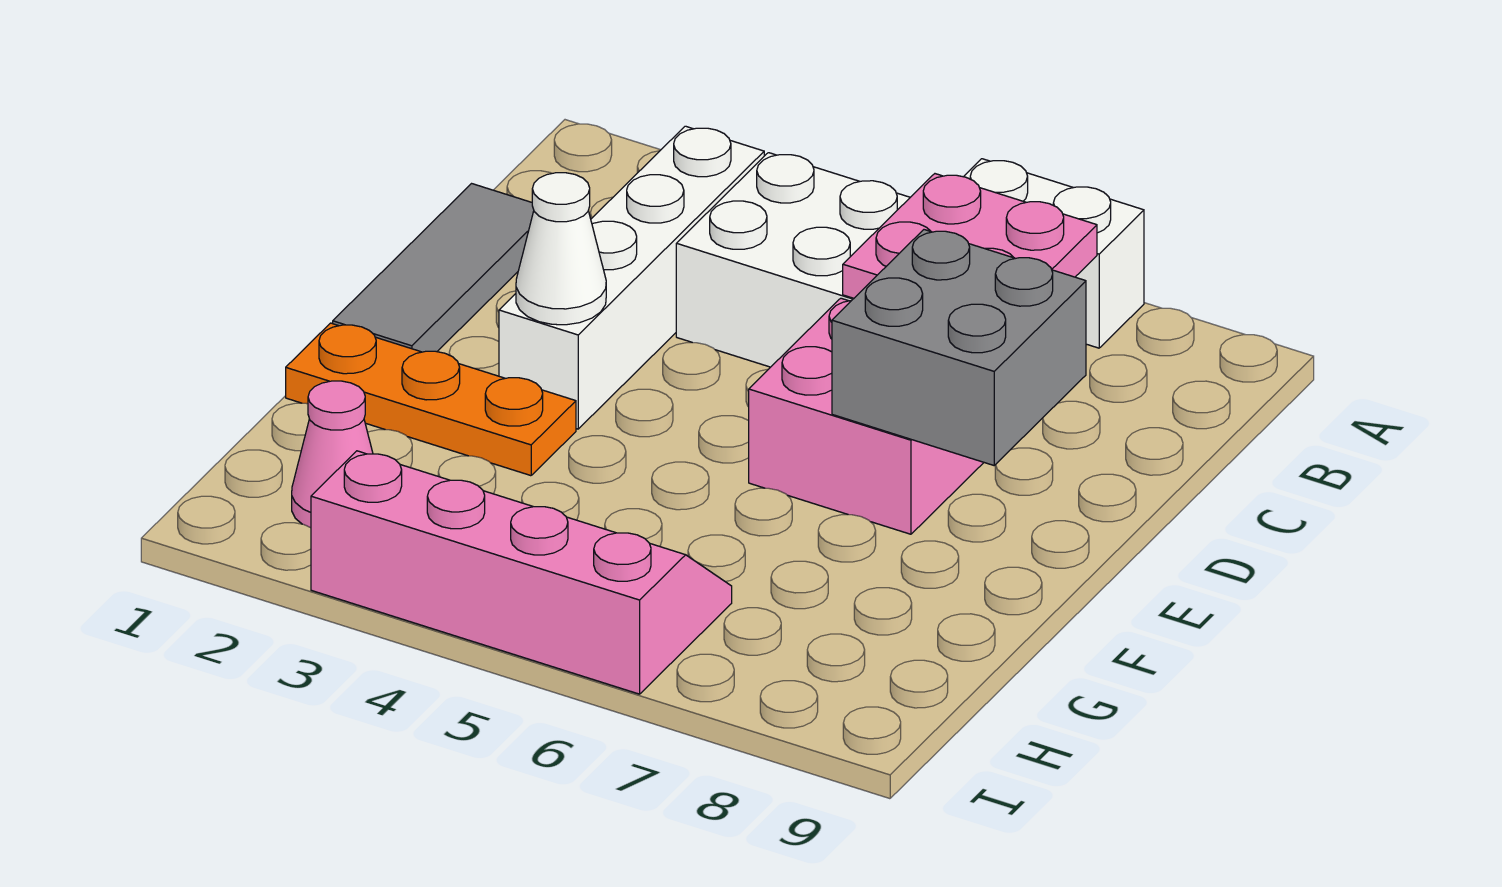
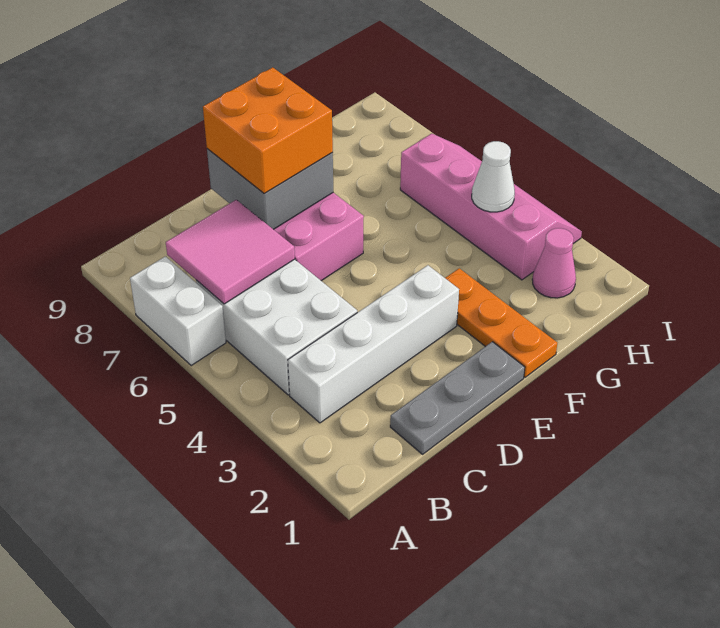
pink 2x2 plate [843,174,1097,298] -> pink 2x2 tile [166,200,295,304]
grey 1x3 tile [333,184,534,352] -> grey 1x3 plate [390,342,525,454]
none -> orange 2x2 brick [203,67,333,193]
white 1x1 cone [516,173,606,325] -> white 1x1 cone moved to [472,141,515,212]
pink 2x4 slope [311,451,732,694] -> pink 2x4 slope turned to [400,134,582,280]

